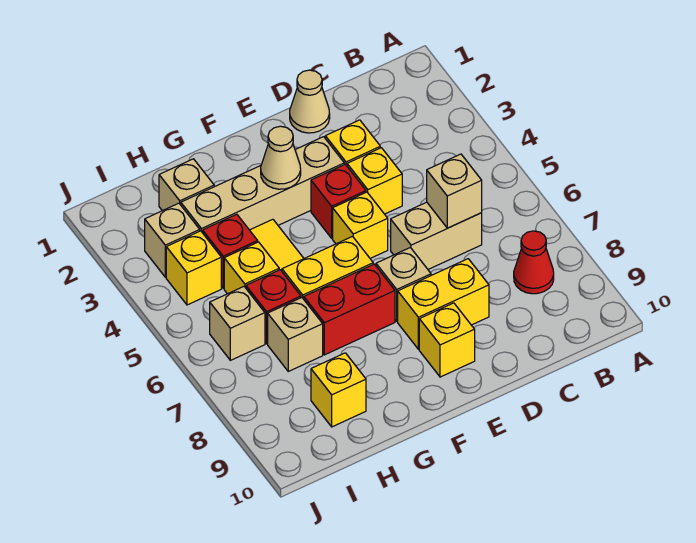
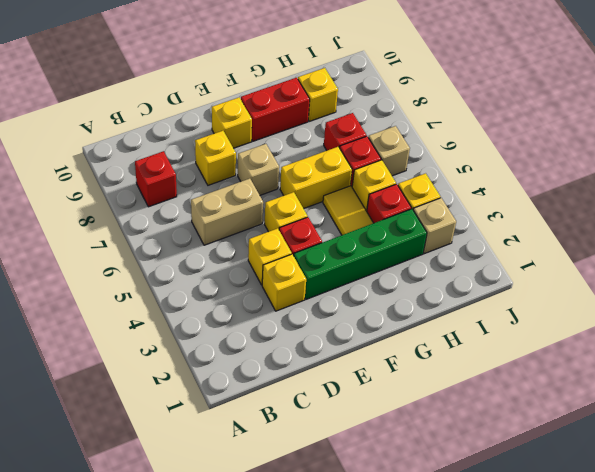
red 1x1 cone [514,231,554,294] -> red 1x1 brick [135,151,177,207]
tan 1x1 brick [427,154,482,228] -> none
tan 1x1 cone [290,70,330,133] -> none
yellow 1x2 brick [398,259,489,349] -> yellow 1x1 brick [195,131,236,185]
tan 1x4 brick [181,137,344,233] -> green 1x4 brick [294,209,427,299]
tan 1x1 cone [261,126,301,189] -> none
red 1x2 brick [304,264,395,355] -> red 1x2 brick moved to [241,78,310,141]
tan 1x1 brick [159,159,214,211] -> none
tan 1x1 brick [268,298,323,371] -> red 1x1 brick [324,113,367,150]

